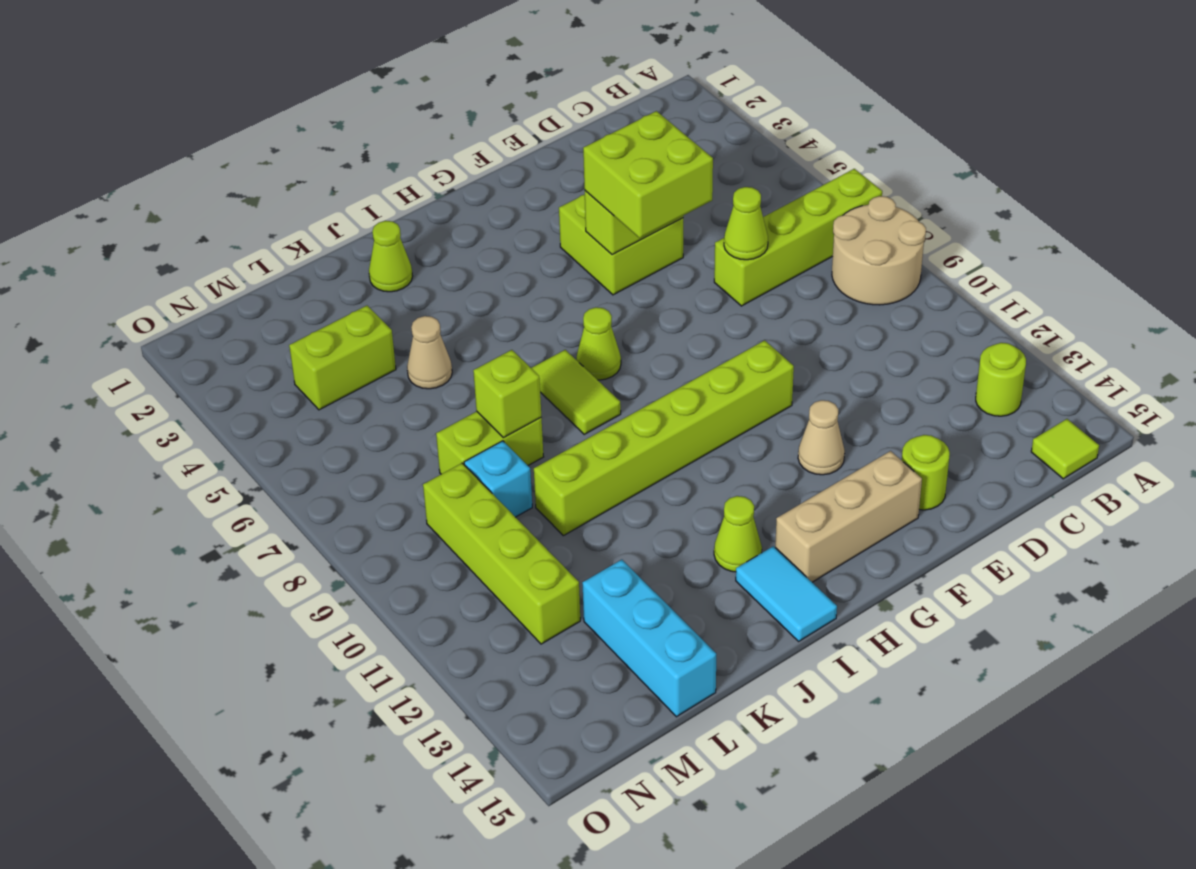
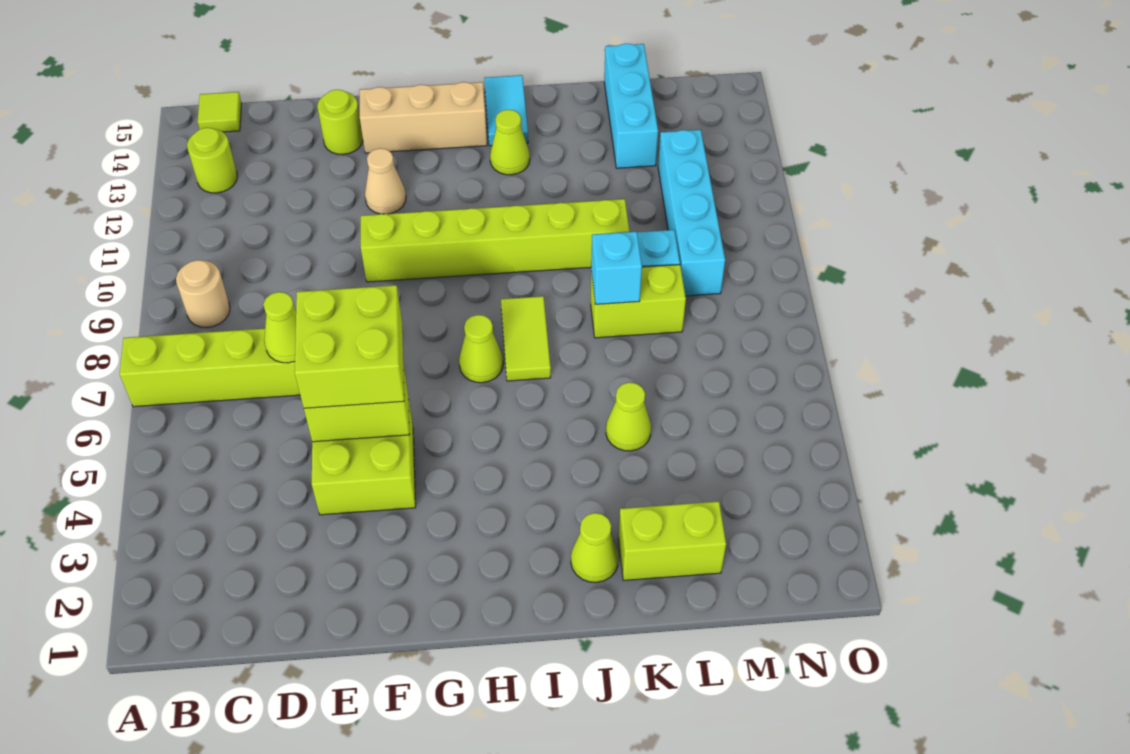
tan 2x2 round brick [832,196,926,305] -> tan 1x1 round brick [176,260,230,328]
tan 1x1 cone [407,316,452,389] -> lime 1x1 cone [606,382,651,451]
lime 1x1 brick [473,350,541,438] -> cyan 1x1 brick [591,232,642,304]
lime 1x2 brick [289,306,396,410] -> lime 1x2 brick moved to [618,501,726,580]
lime 1x4 brick [423,463,580,644] -> cyan 1x4 brick [658,130,725,296]

